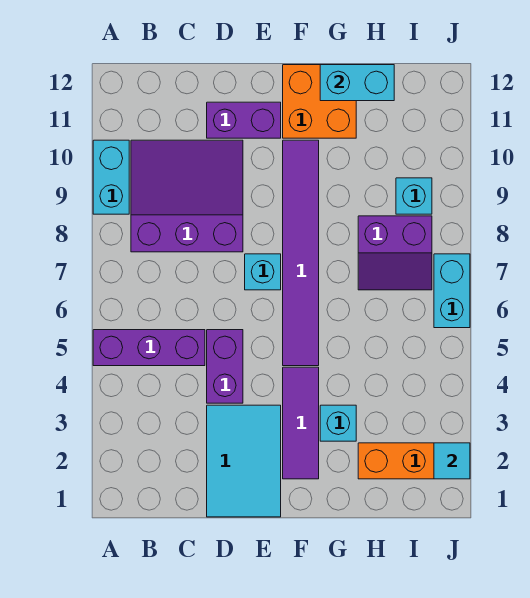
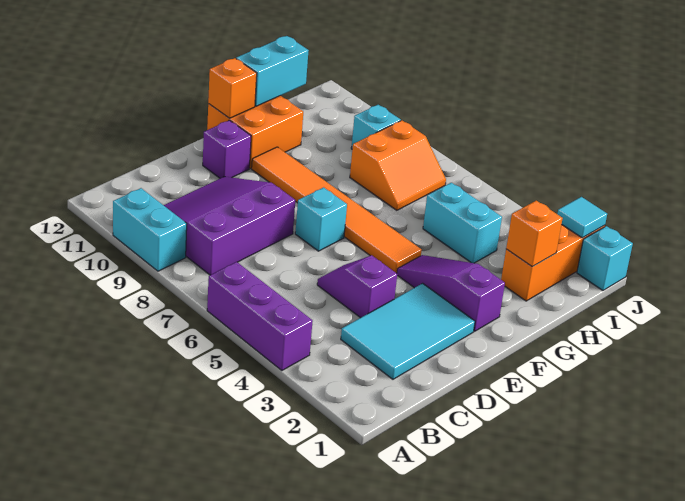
purple 1x3 brick [93,330,205,366] -> purple 1x3 brick turned to [207,262,313,371]
cyan 2x3 tile [207,405,281,517] -> cyan 2x3 tile turned to [341,283,475,379]
purple 1x2 brick [207,330,243,403] -> purple 1x2 slope [317,255,397,318]
purple 1x2 brick [207,102,281,138] -> purple 1x1 brick [203,120,251,178]
purple 1x3 tile [283,367,319,479] -> purple 1x3 slope [397,255,505,331]
purple 1x6 tile [283,140,319,366] -> orange 1x6 tile [252,147,422,273]
none -> orange 1x1 brick [208,58,257,118]
cyan 1x1 brick [320,405,356,441] -> cyan 1x1 brick moved to [577,226,633,291]
none -> orange 1x1 brick [506,201,563,267]
purple 2x2 slope [358,216,432,290] -> orange 2x2 slope [350,120,446,210]
cyan 1x2 brick [434,254,470,328] -> cyan 1x2 brick moved to [423,183,502,263]

